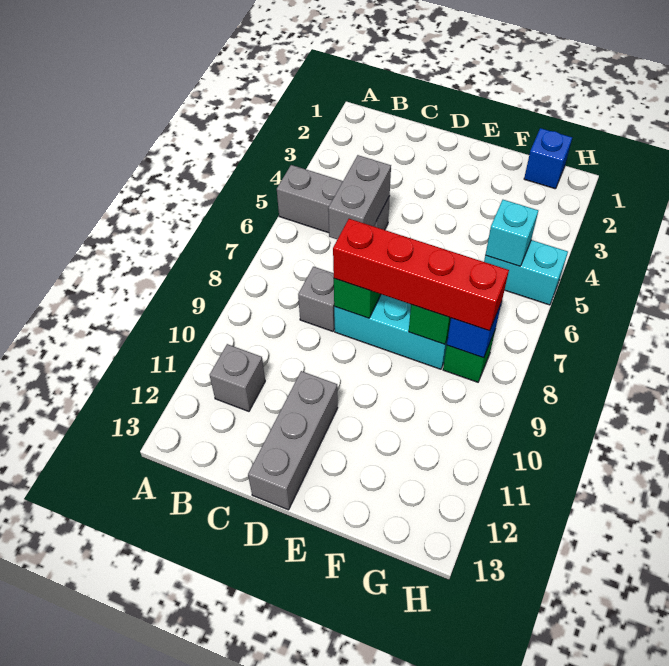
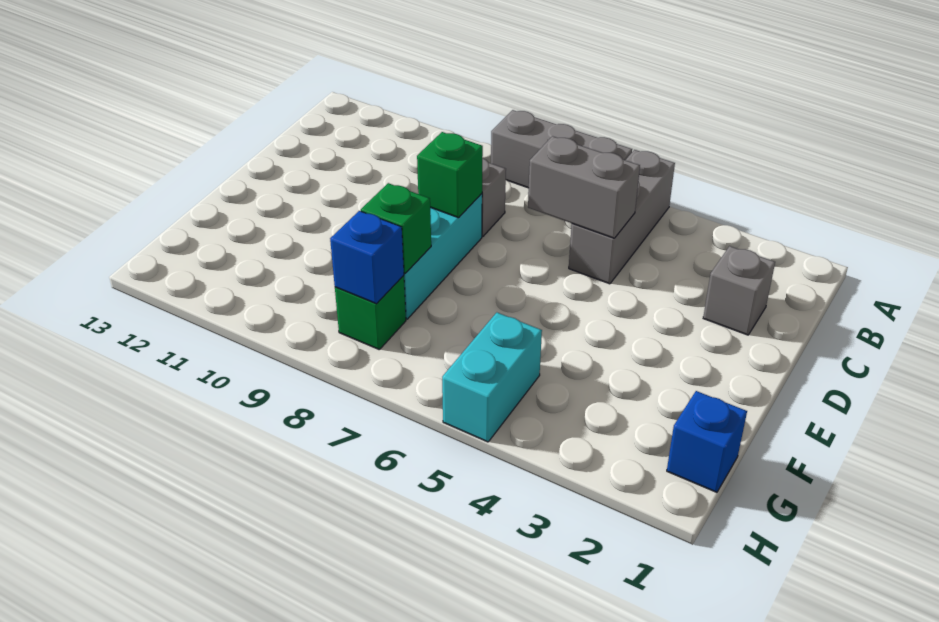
grey 1x1 brick [210,344,265,411] -> grey 1x1 brick moved to [703,246,775,335]
red 1x4 brick [333,219,509,331] -> none
grey 1x3 brick [248,371,338,510] -> grey 1x3 brick moved to [491,110,632,188]
cyan 1x1 brick [485,200,538,266] -> none

